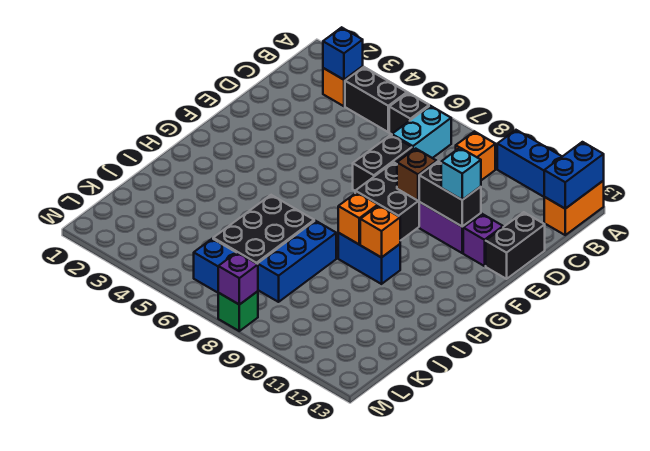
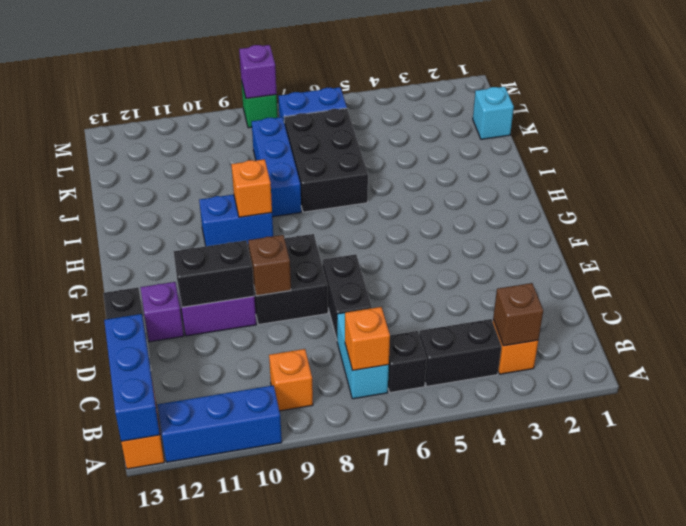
blue 1x2 brick [544,142,604,209] -> blue 1x3 brick [104,314,160,442]
blue 1x1 brick [323,27,363,80] -> brown 1x1 brick [493,283,543,346]
cyan 1x1 brick [441,148,481,200] -> cyan 1x1 brick moved to [473,87,514,139]
orange 1x1 brick [360,205,400,258] -> orange 1x1 brick moved to [345,307,390,371]

